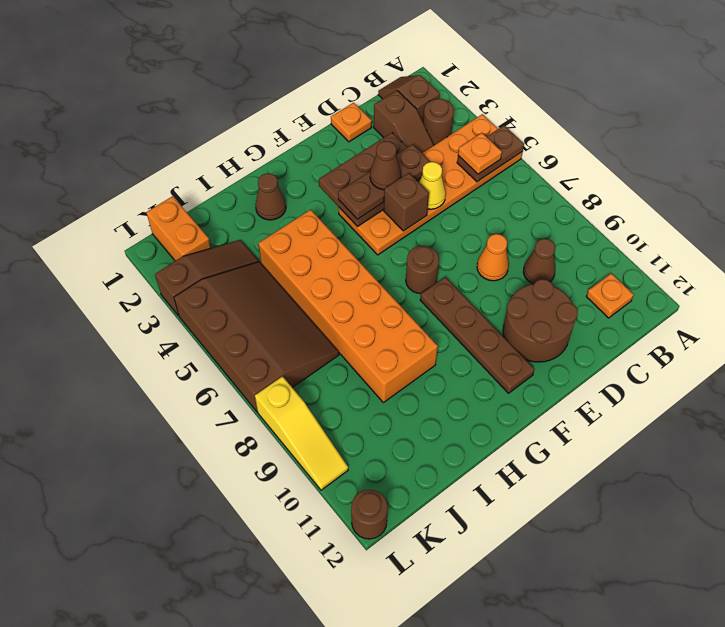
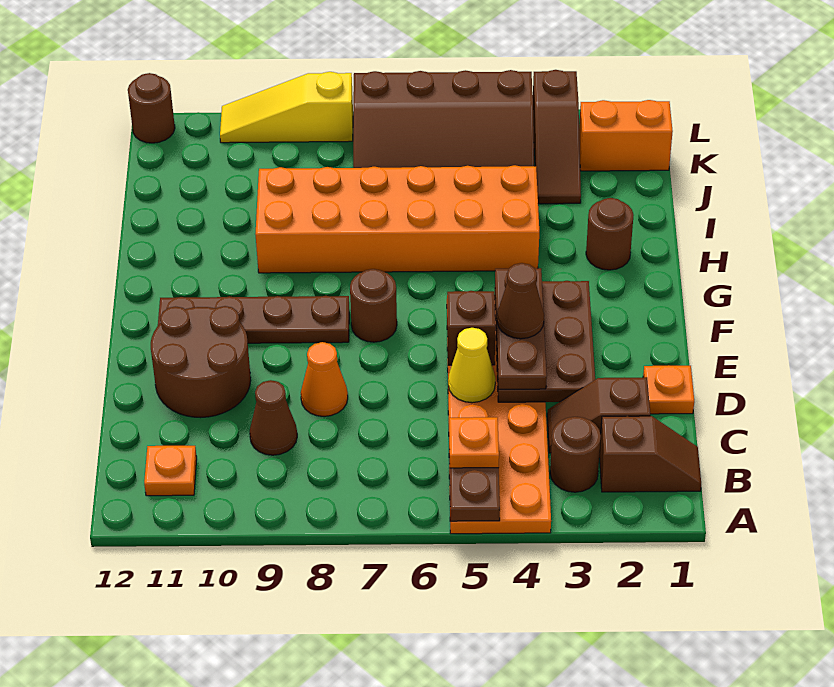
brown 1x1 cone [255,173,286,220] -> brown 1x1 round brick [586,198,633,270]

